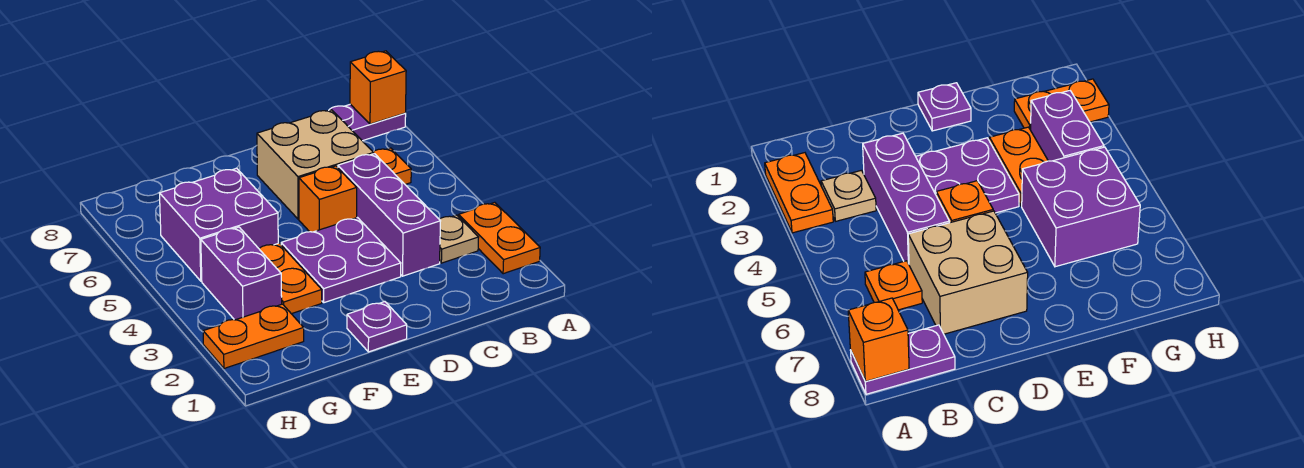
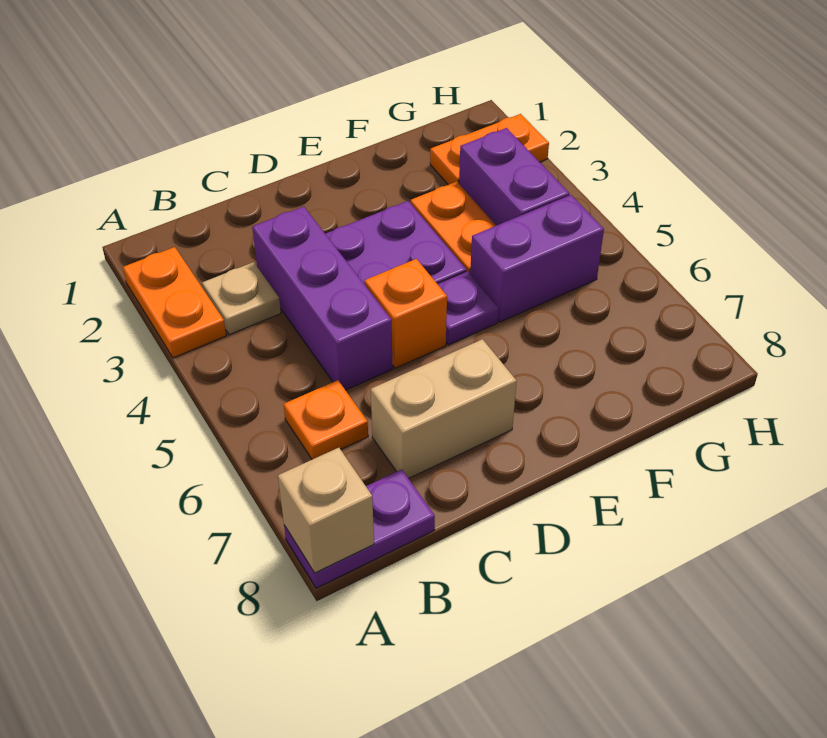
orange 1x1 brick [350,51,406,124] -> tan 1x1 brick [278,448,374,573]
tan 2x2 brick [257,110,374,219] -> tan 1x2 brick [371,339,517,479]
purple 1x1 plate [347,302,407,352] -> purple 1x1 plate moved to [438,271,499,345]
purple 2x2 brick [159,168,278,281] -> purple 1x2 brick [470,195,604,322]

